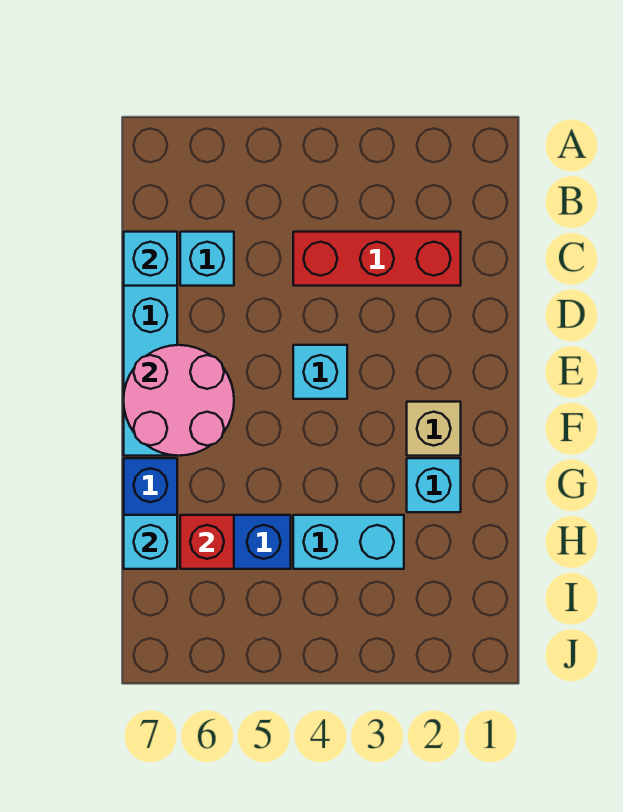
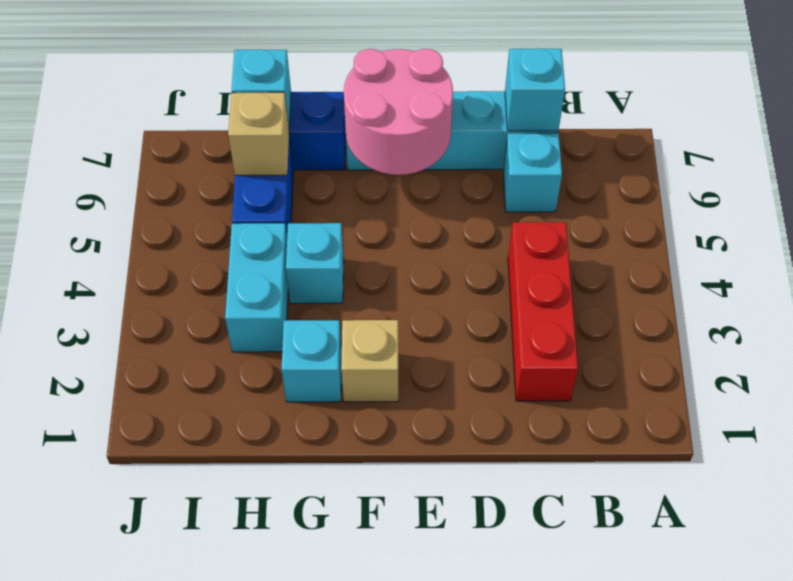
cyan 1x1 brick [293,345,347,399] -> cyan 1x1 brick moved to [286,223,344,304]
red 1x1 brick [180,515,234,569] -> tan 1x1 brick [228,92,289,175]

